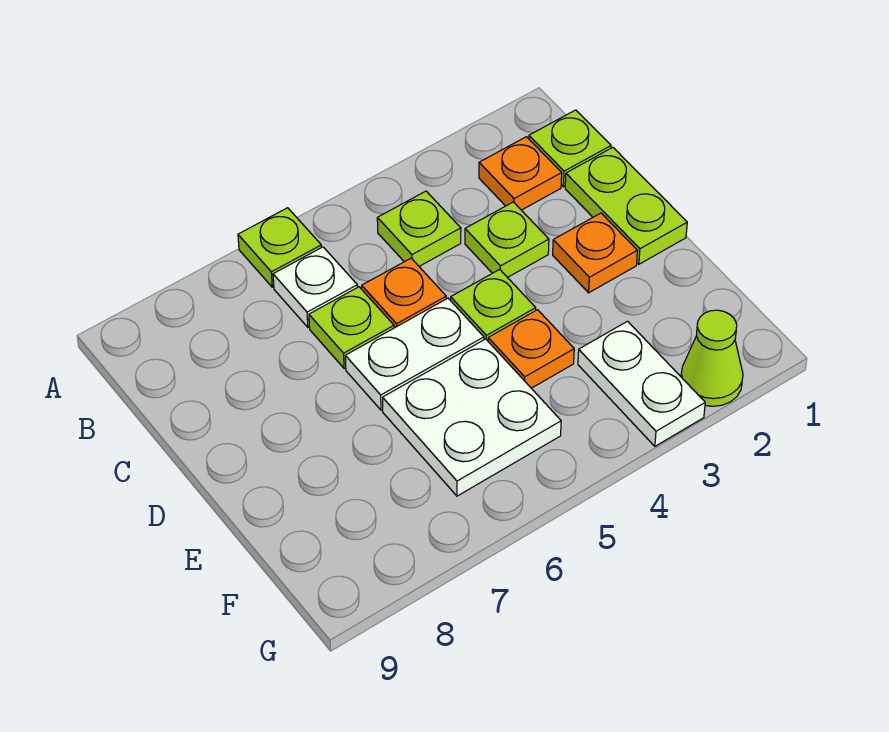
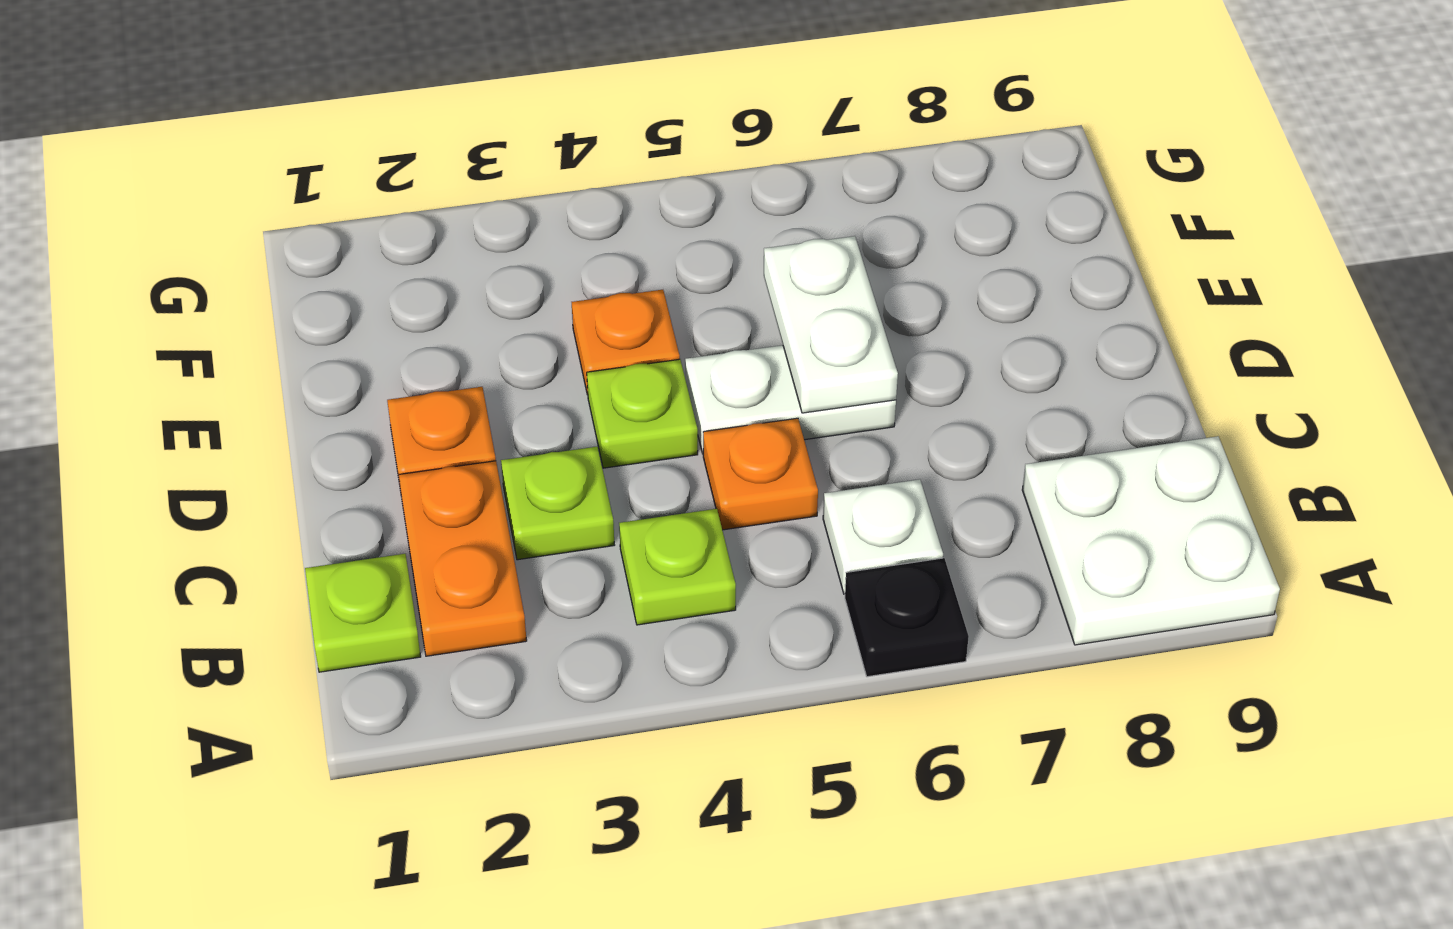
lime 1x1 plate [238,208,321,287] -> black 1x1 plate [845,558,969,677]
orange 1x1 plate [479,137,562,210] -> orange 1x2 plate [399,461,527,656]
lime 1x2 plate [565,147,687,264] -> none
lime 1x1 plate [309,287,394,369] -> none
white 2x2 plate [383,339,561,496] -> white 2x2 plate moved to [1022,436,1280,645]
white 1x2 plate [578,321,705,446] -> white 1x2 plate moved to [764,236,898,413]
lime 1x1 cone [681,310,743,406] -> none

